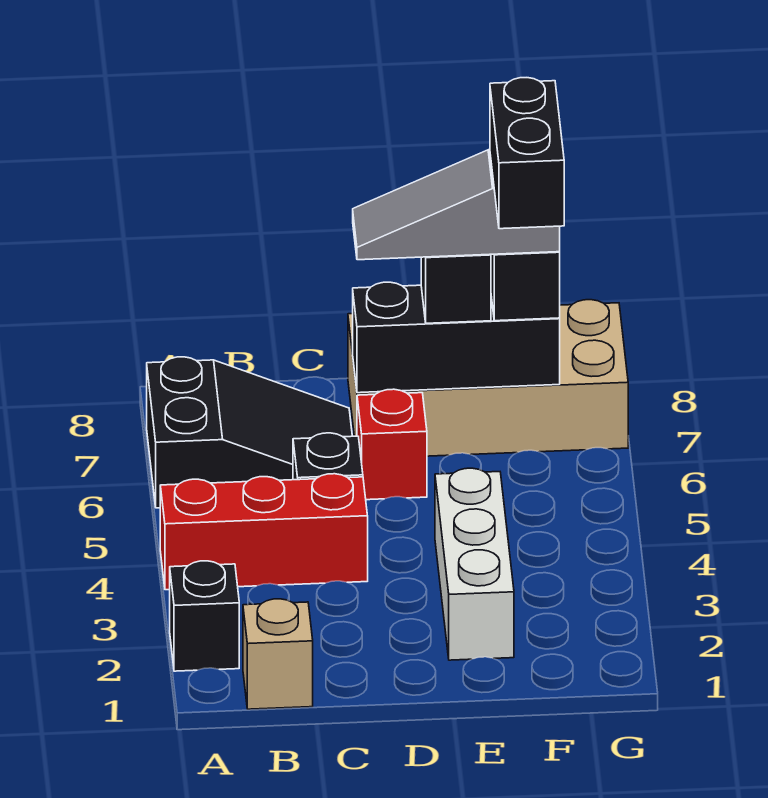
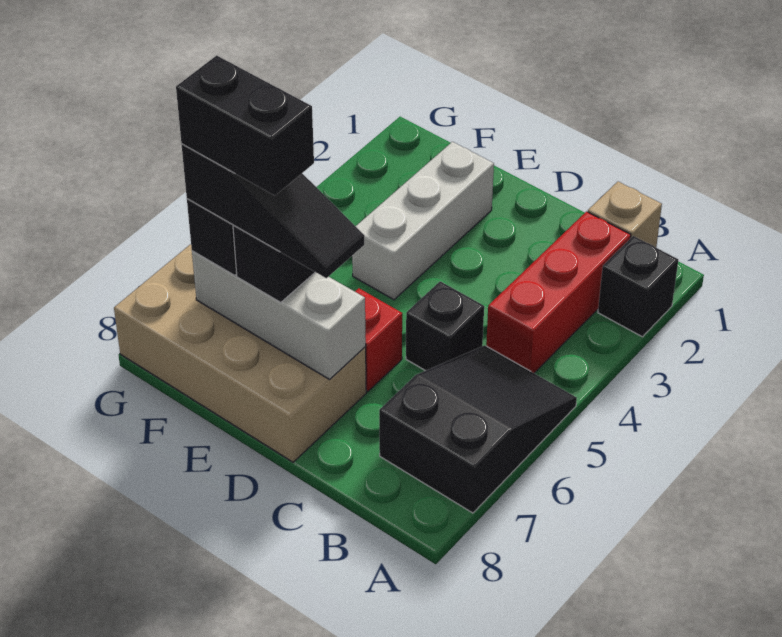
red 1x3 brick [160,474,368,590] -> red 1x3 brick turned to [486,212,631,373]
black 2x3 slope [147,357,352,508] -> black 2x3 slope turned to [379,345,577,513]
black 1x3 brick [353,282,560,393] -> white 1x3 brick [192,251,366,379]
grey 1x3 slope [353,150,560,260] -> black 1x3 slope [182,144,364,278]
black 1x2 brick [490,78,564,229] -> black 1x2 brick turned to [176,56,314,196]

